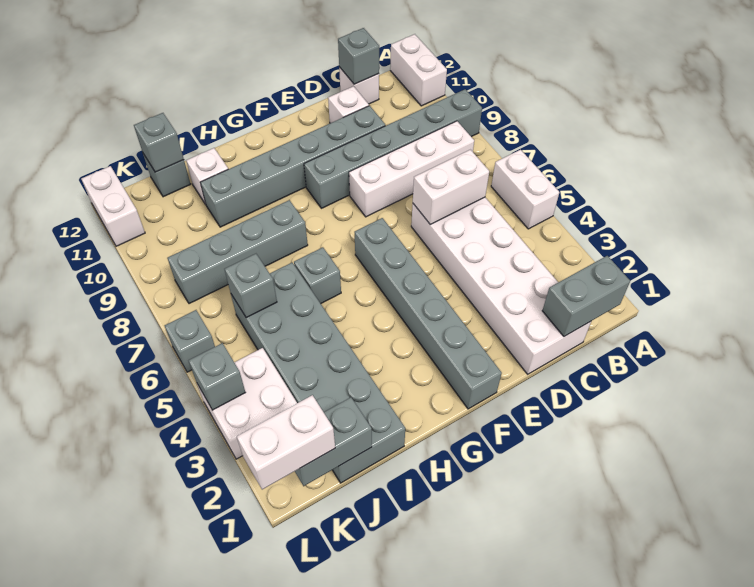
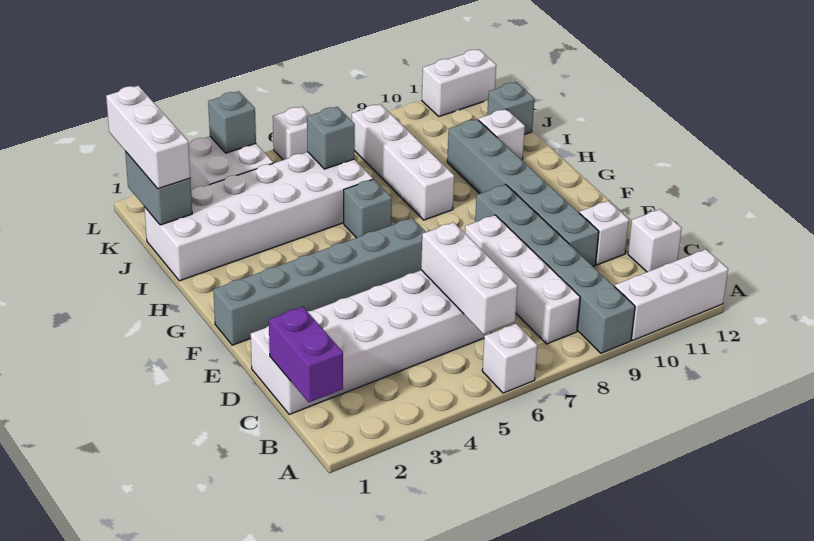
white 1x2 brick [491,150,559,229] -> white 1x1 brick [482,324,537,393]
white 1x2 brick [390,34,447,106] -> white 1x3 brick [614,249,728,340]
grey 1x2 brick [542,256,630,336] -> purple 1x2 brick [269,307,343,402]
white 1x2 brick [413,150,489,225] -> white 1x3 brick [421,222,518,334]
grey 1x1 brick [338,28,379,84] -> none
grey 1x4 brick [168,200,308,304] -> white 1x4 brick [352,104,454,220]
grey 2x6 brick [231,263,405,483] -> white 2x6 brick [144,152,373,281]
grey 1x1 brick [134,113,184,172] -> none
white 1x2 brick [237,395,335,490] -> white 1x3 brick [106,86,190,189]
grey 1x1 brick [165,310,215,372] -> white 1x1 brick [273,107,310,160]

